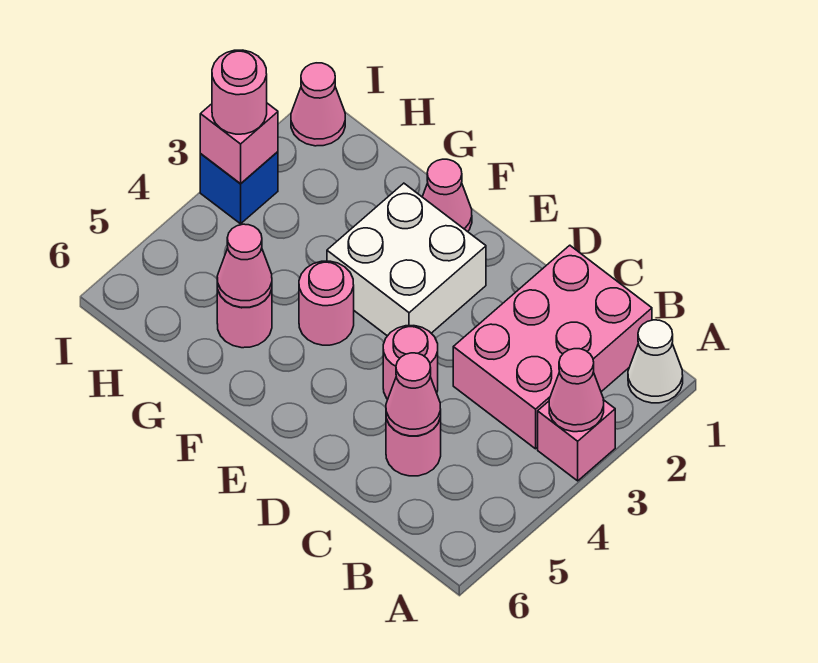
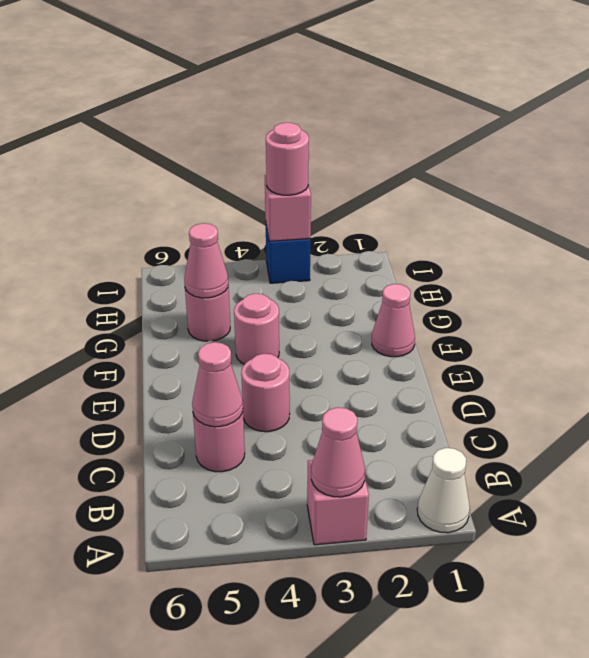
pink 2x3 brick [453,245,652,449] -> none
white 2x2 brick [327,183,486,336] -> none
pink 1x1 cone [291,63,345,146] -> none

